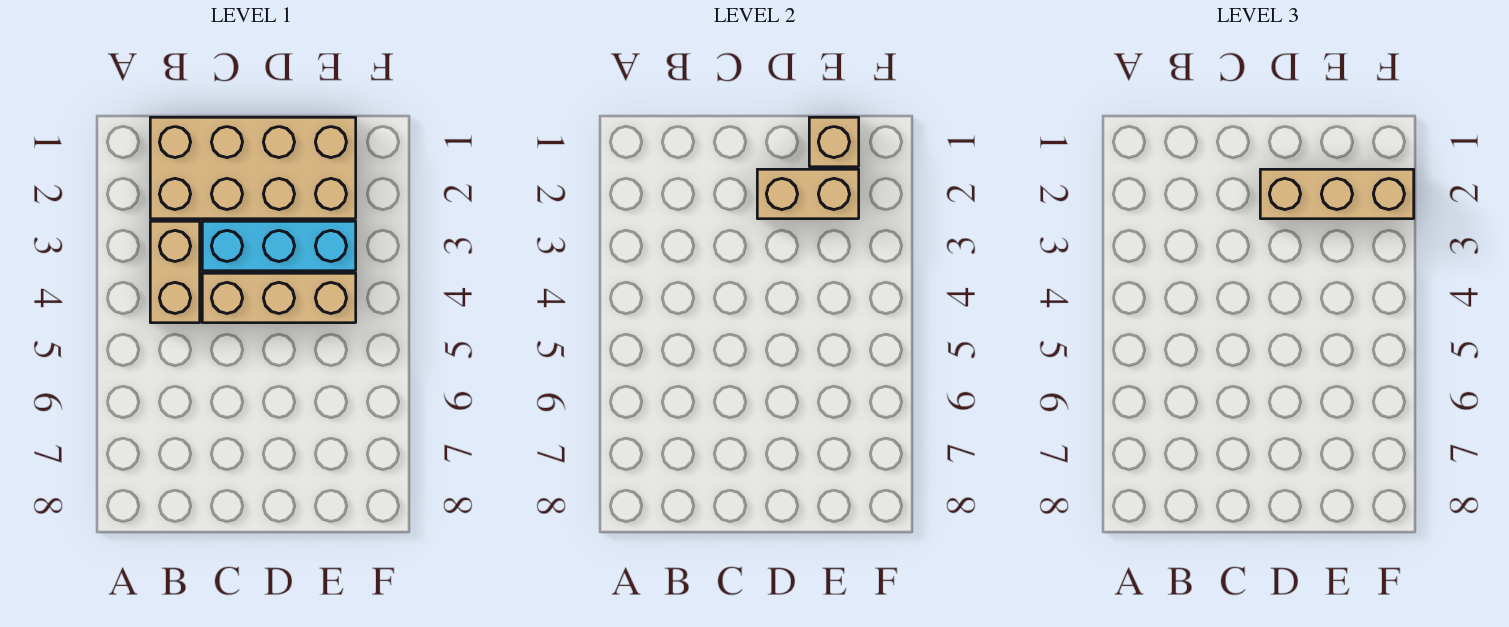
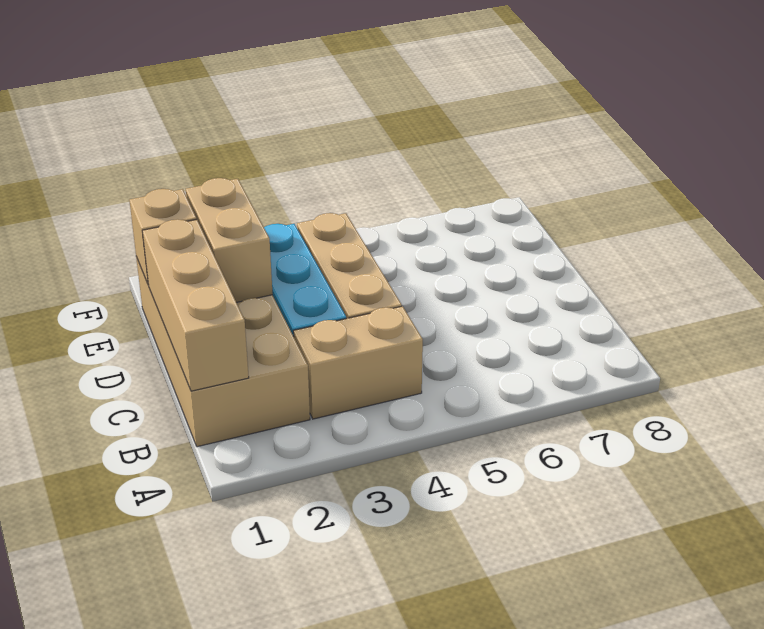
tan 1x3 brick [1260,169,1414,219] -> tan 1x3 brick moved to [142,219,249,391]

